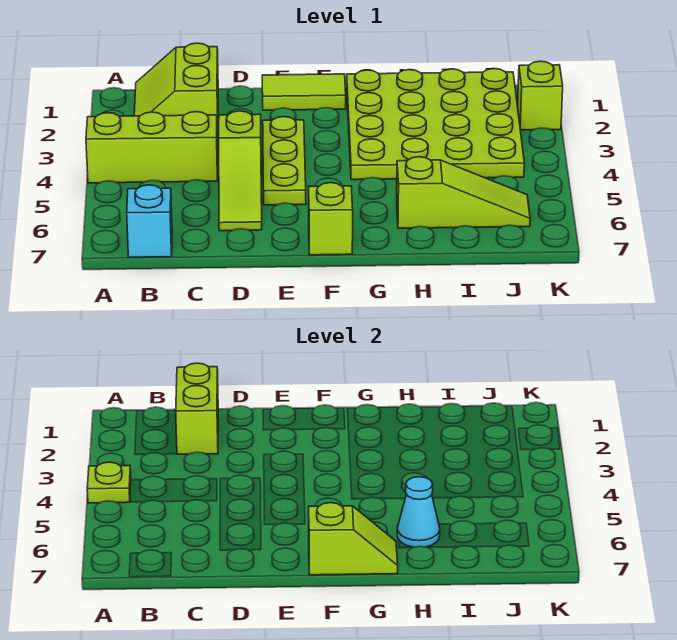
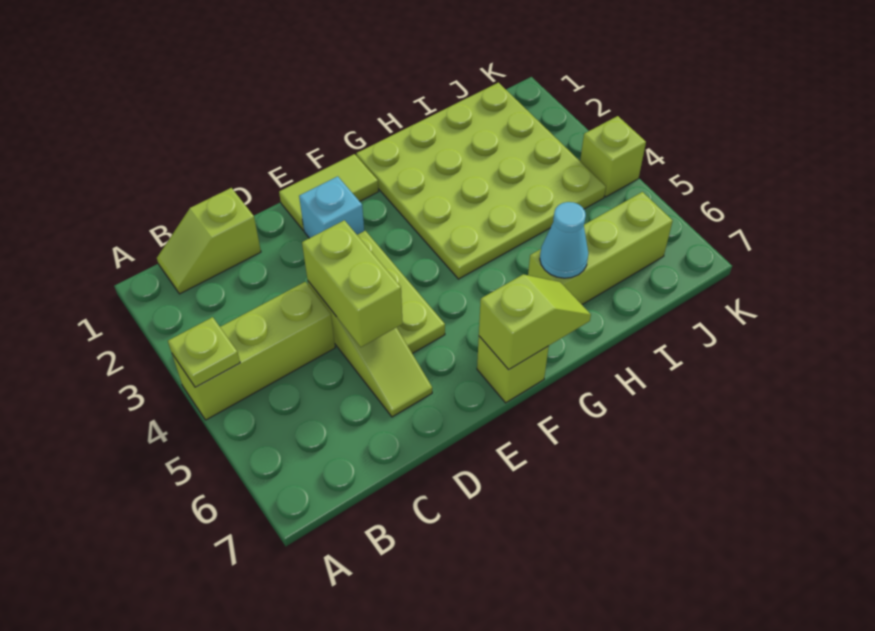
lime 2x2 slope [134,43,218,134] -> lime 1x2 slope [157,188,261,294]
cyan 1x1 brick [127,185,172,257] -> cyan 1x1 brick moved to [299,176,364,238]
lime 1x2 brick [176,363,218,454] -> lime 1x2 brick moved to [302,220,403,347]
lime 1x3 slope [397,157,530,228] -> lime 1x3 brick [528,192,673,304]
lime 1x1 brick [518,61,563,130] -> lime 1x1 brick moved to [580,116,646,197]

